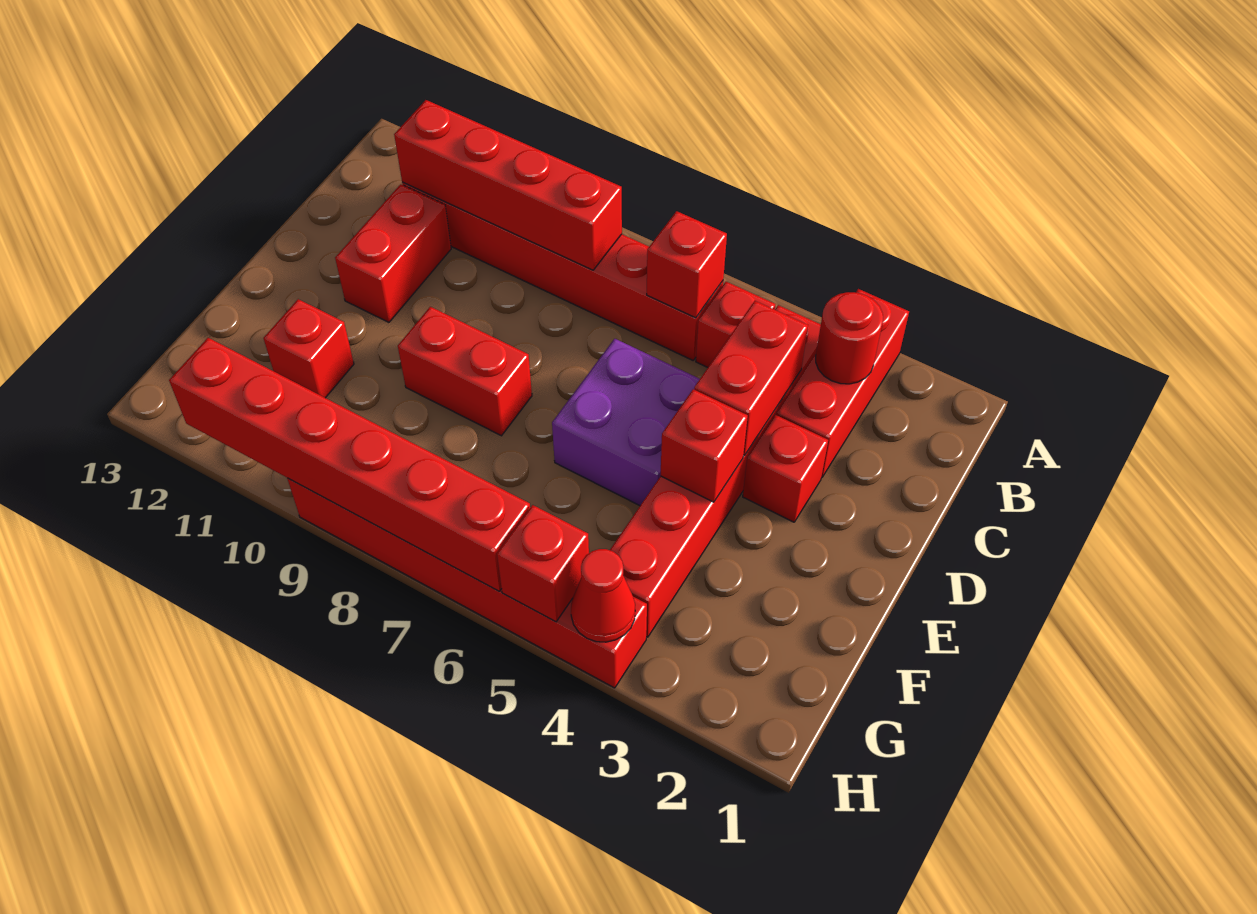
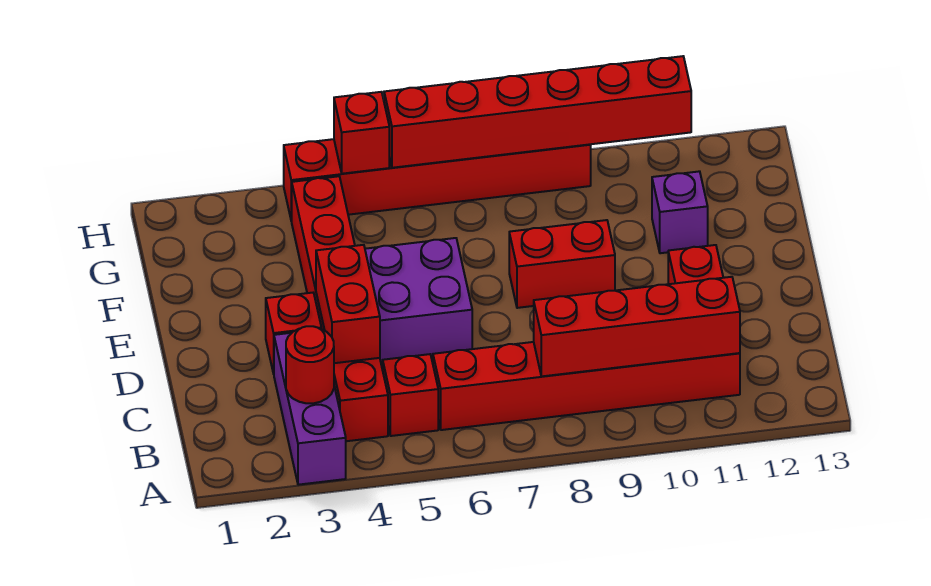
red 1x3 brick [776,289,909,477] -> purple 1x3 brick [274,333,346,485]
red 1x1 brick [647,211,727,318] -> none
red 1x1 brick [660,389,748,502] -> none
red 1x1 brick [263,299,354,398] -> purple 1x1 brick [652,171,708,253]
red 1x1 cone [571,549,635,642] -> none

